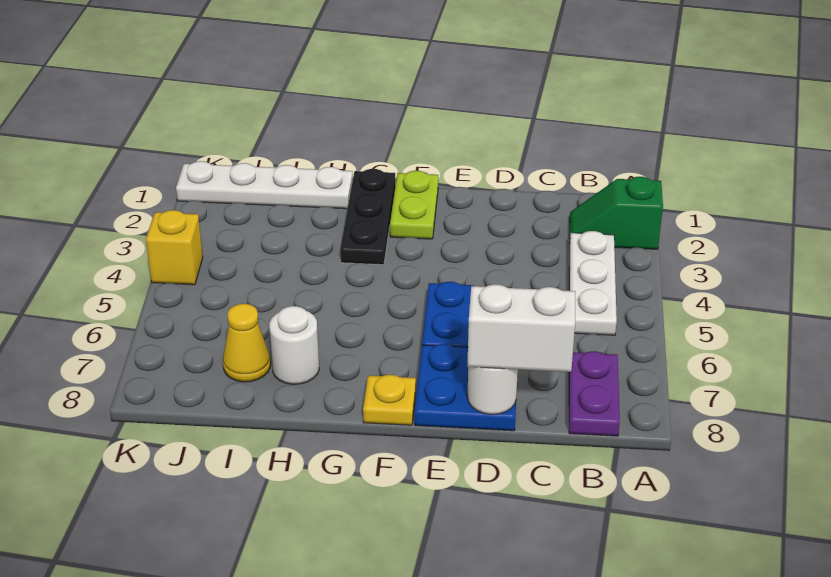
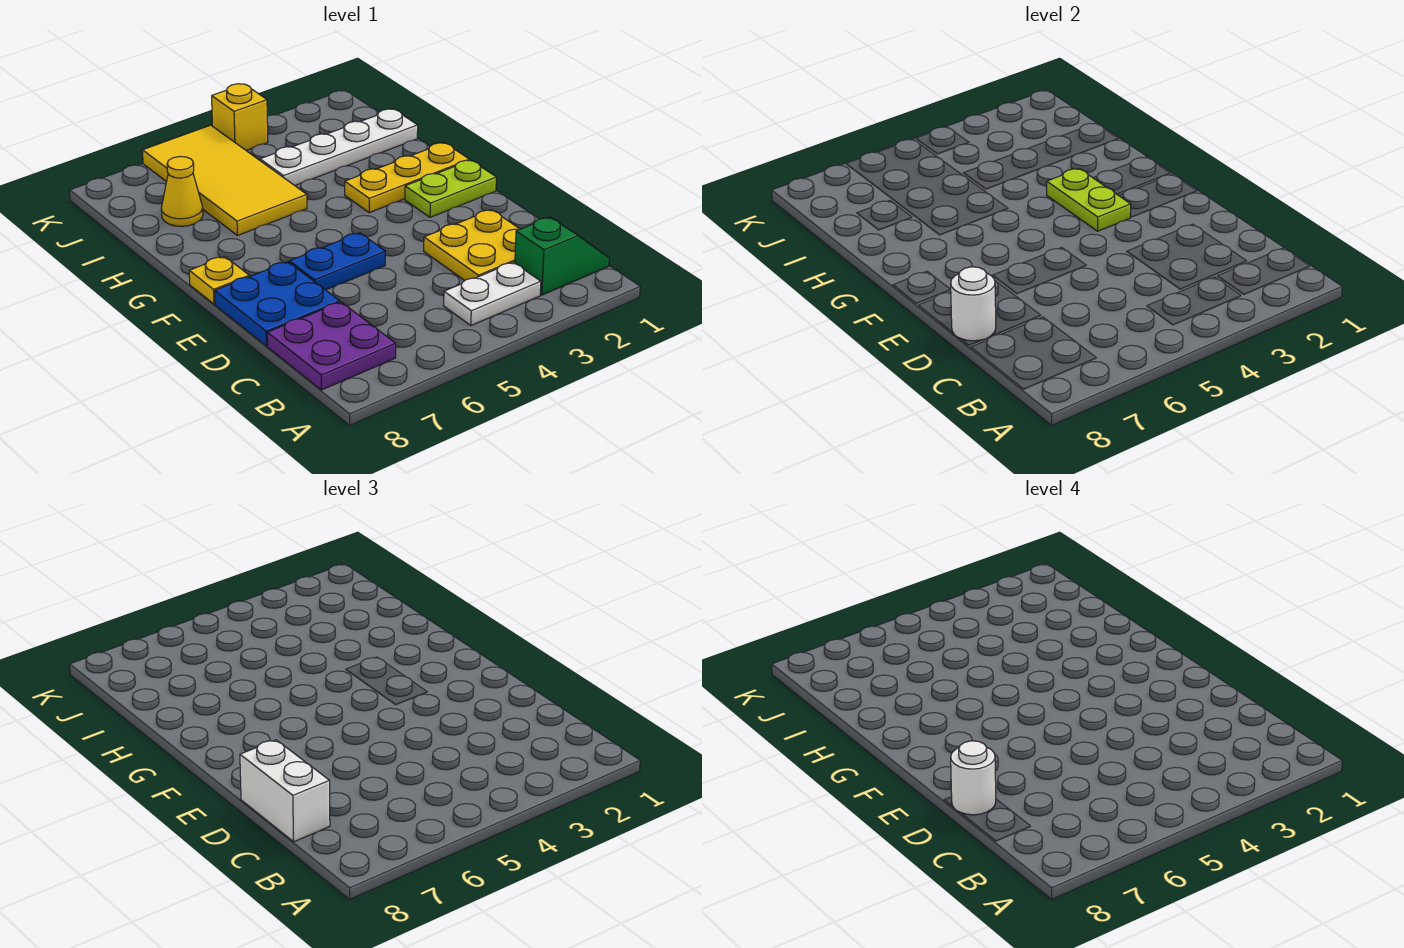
green 1x2 slope [570,177,663,249] -> green 1x2 slope turned to [515,217,609,295]
white 1x3 plate [569,231,617,335] -> white 1x2 plate [444,262,541,326]
purple 1x2 plate [569,351,620,436] -> purple 2x2 plate [267,302,396,390]
none -> yellow 2x2 plate [424,210,520,280]
none -> lime 1x2 plate [1047,169,1131,231]
black 1x3 plate [340,169,395,265] -> yellow 1x3 plate [345,143,470,213]
white 1x4 plate [176,161,353,209] -> white 1x4 plate turned to [260,109,418,185]
none -> yellow 2x4 tile [142,125,307,236]
white 1x1 round brick [269,306,319,384] -> white 1x1 round brick moved to [951,741,996,815]

